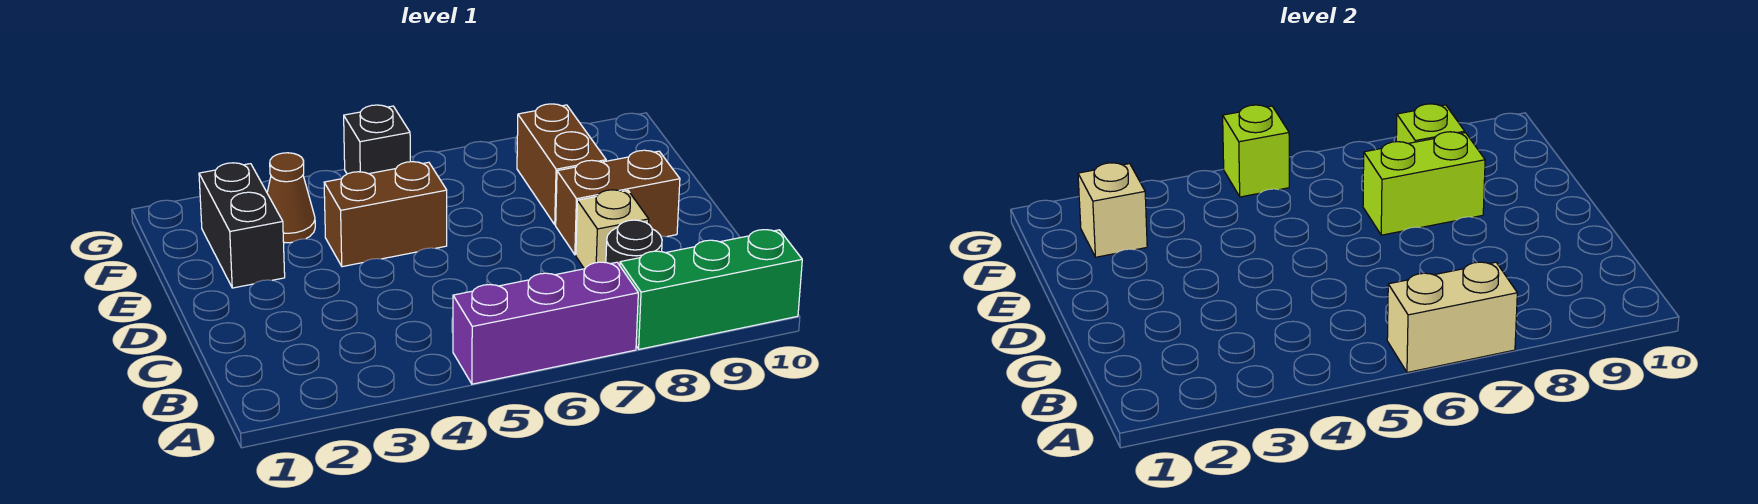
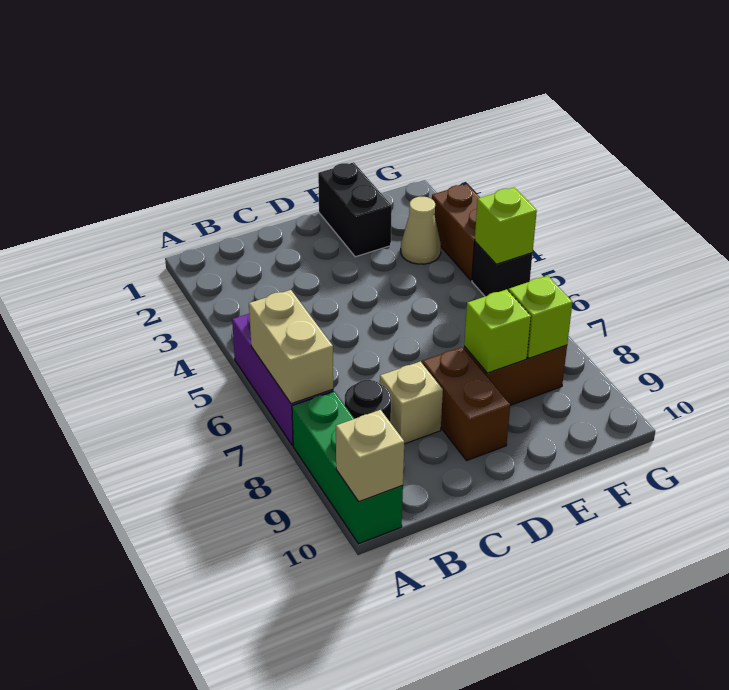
black 1x2 brick [199,163,285,288] -> black 1x2 brick turned to [318,162,392,257]
brown 1x2 brick [324,162,447,267] -> brown 1x2 brick moved to [432,184,480,281]
lime 1x2 brick [1363,132,1485,235] -> lime 1x1 brick [464,289,531,373]
tan 1x1 brick [1078,163,1147,257] -> tan 1x1 brick moved to [336,410,404,501]
brown 1x1 cone [267,153,315,243] -> tan 1x1 cone [401,197,441,264]

